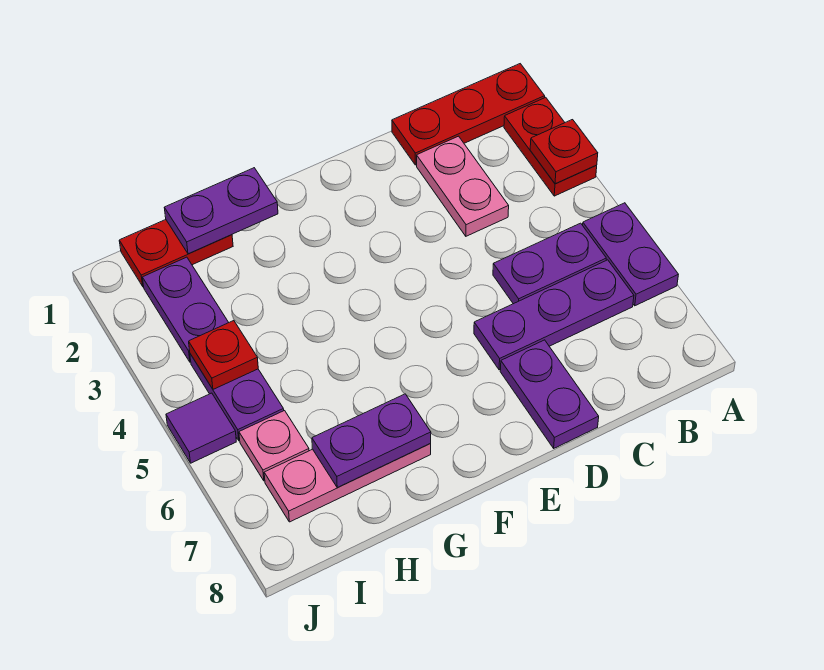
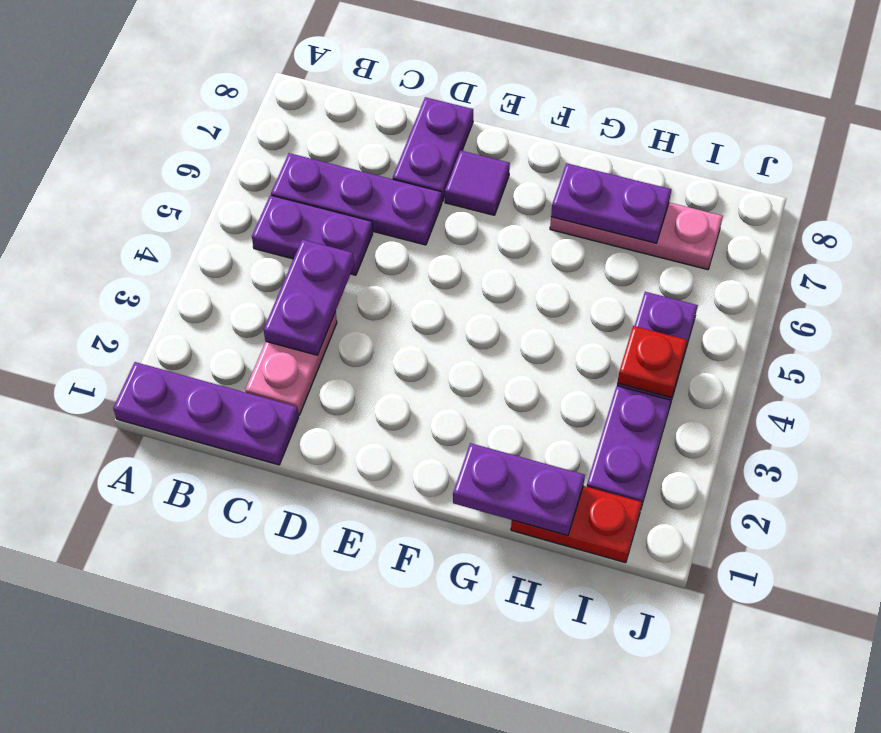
red 1x3 plate [392,64,545,165] -> purple 1x3 plate [113,362,299,465]
red 1x2 plate [504,97,597,196] -> none
red 1x1 plate [530,120,598,184] -> none
purple 1x2 plate [583,203,678,306] -> purple 1x2 plate moved to [264,240,354,355]
pink 1x1 plate [239,411,309,481] -> none
purple 1x1 tile [166,393,236,463] -> purple 1x1 tile moved to [445,151,510,215]

